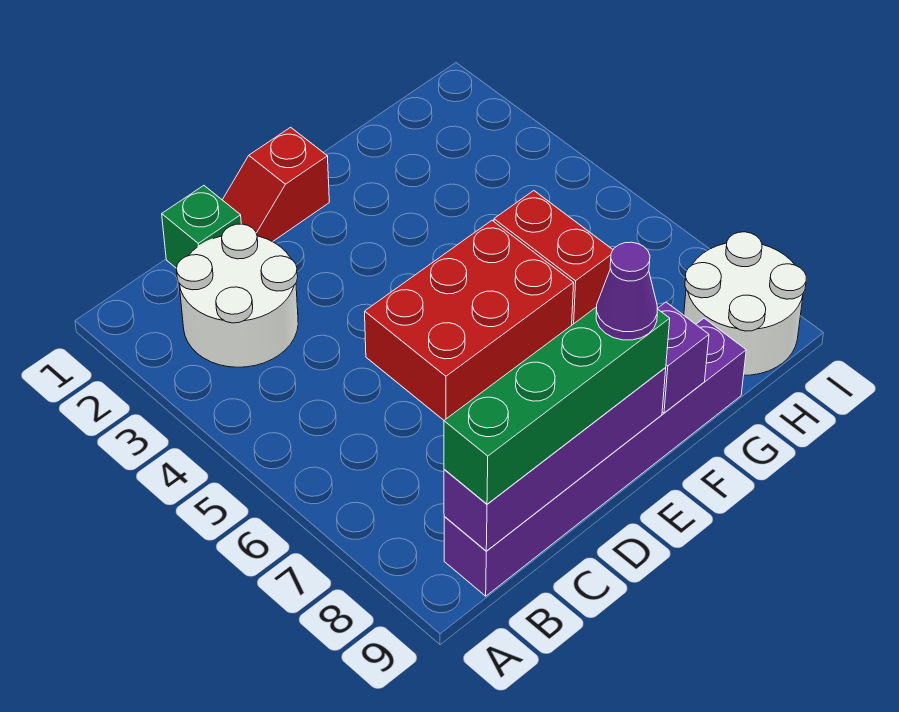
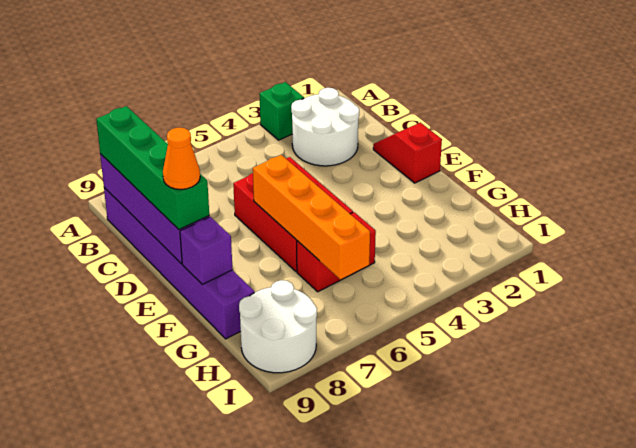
green 1x1 brick [162,186,241,268] -> green 1x1 brick moved to [259,82,304,140]
none -> orange 1x4 brick [253,155,370,279]
purple 1x1 cone [596,242,657,340] -> orange 1x1 cone [163,128,200,189]

